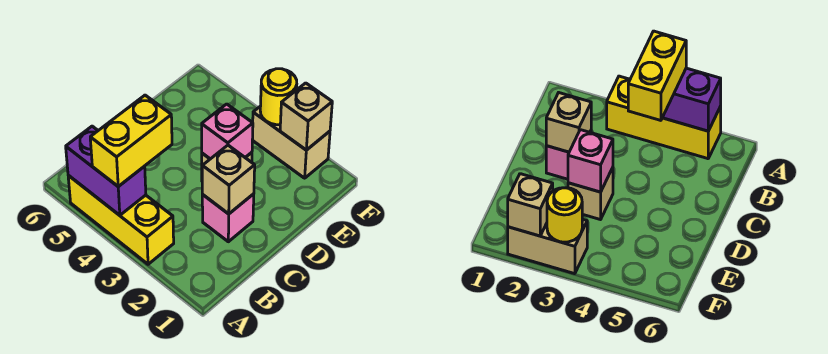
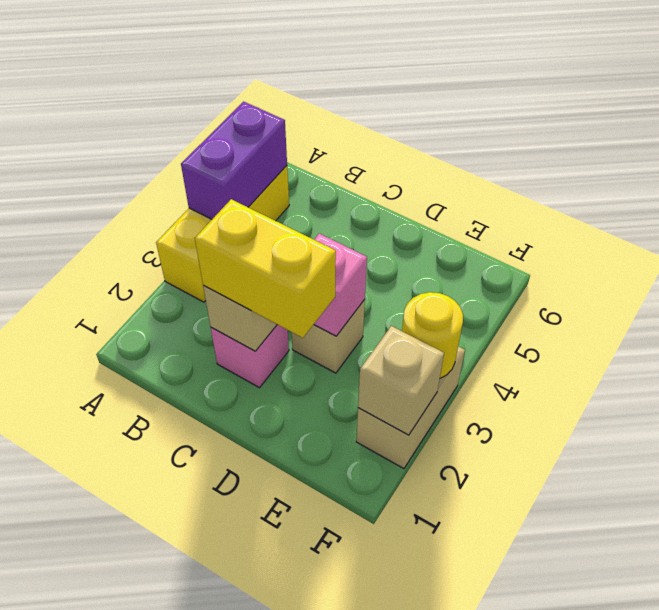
yellow 1x2 brick [90,95,172,186] -> yellow 1x2 brick moved to [195,199,336,338]

